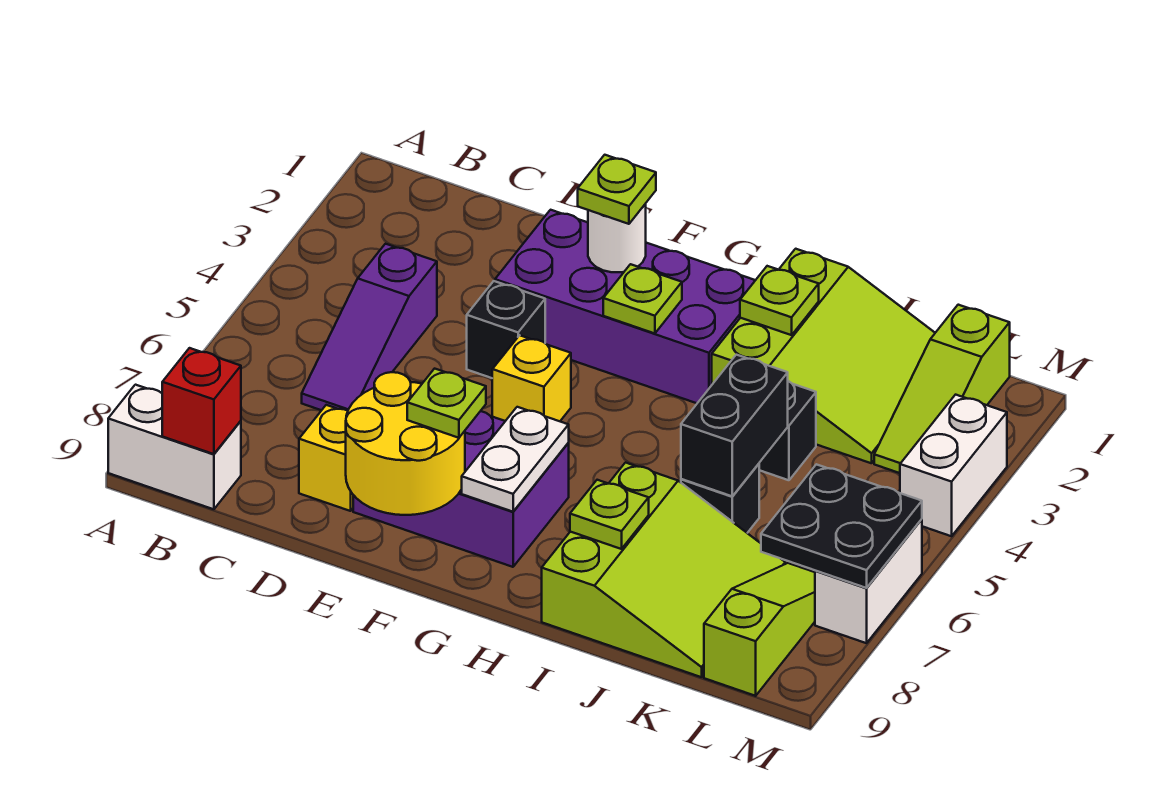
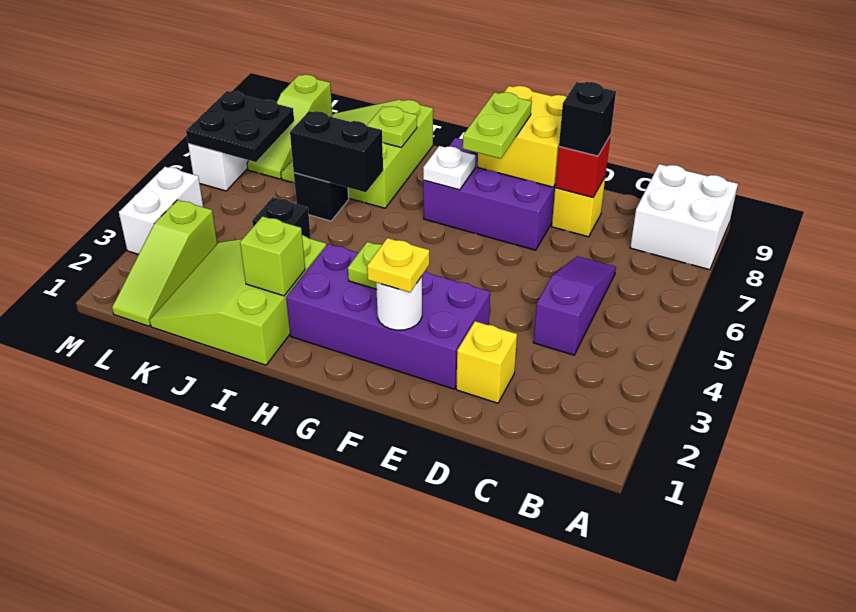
white 1x2 brick [108,385,241,509] -> white 2x2 brick [630,164,738,270]
red 1x1 brick [162,348,241,454] -> red 1x1 brick moved to [555,135,611,197]
black 1x1 brick [467,281,545,378] -> black 1x1 brick moved to [559,82,616,156]
yellow 2x2 round brick [346,372,465,515] -> yellow 2x2 brick [478,86,566,187]
lime 1x1 plate [578,155,656,224] -> yellow 1x1 plate [367,238,429,292]
yellow 1x1 brick [492,335,571,421] -> yellow 1x1 brick moved to [456,321,517,403]
lime 1x1 plate [407,369,486,438] -> lime 1x2 plate [463,92,532,159]
white 1x2 plate [462,407,569,512] -> white 1x1 plate [423,146,475,190]
lime 1x1 plate [740,266,819,335] -> lime 1x1 brick [240,216,305,296]
black 1x2 brick [681,355,788,496] -> black 1x2 brick turned to [290,111,383,192]
lime 1x3 slope [874,305,1010,473] -> lime 1x3 slope turned to [112,200,217,326]

